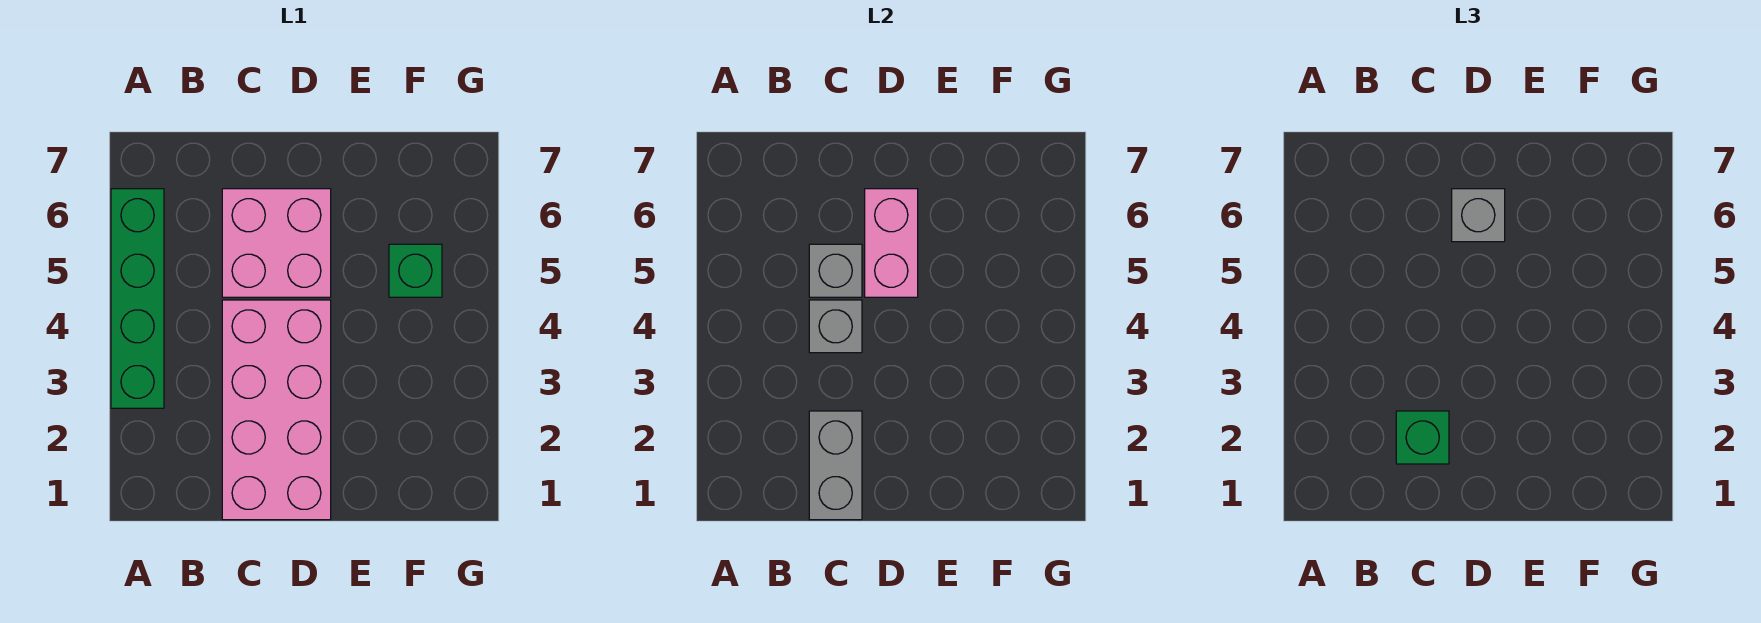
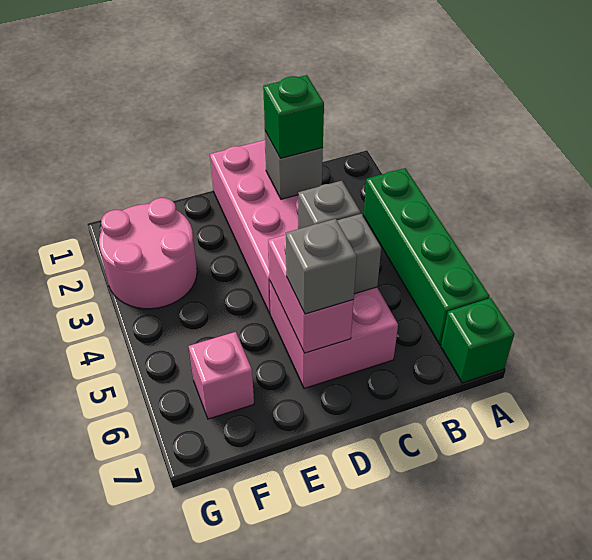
grey 1x2 brick [809,411,862,520] -> grey 1x1 brick [265,132,323,199]
none -> pink 2x2 round brick [99,198,197,309]
green 1x1 brick [389,244,442,297] -> green 1x1 brick moved to [441,298,514,383]
none -> pink 1x1 brick [189,332,254,419]

